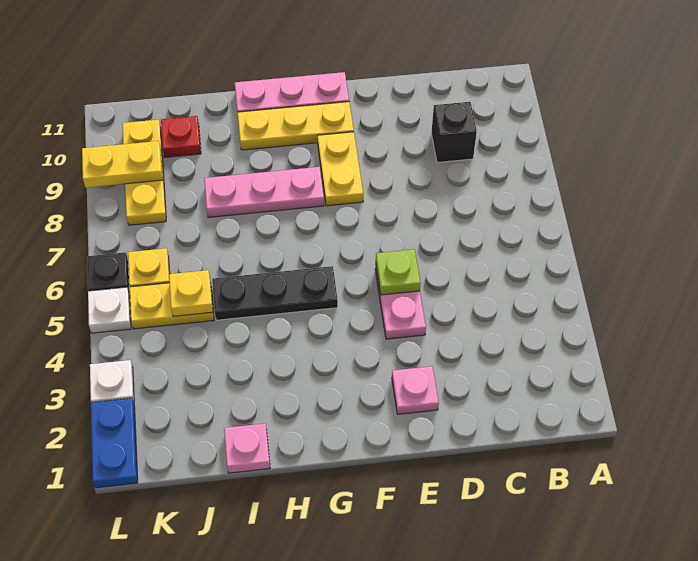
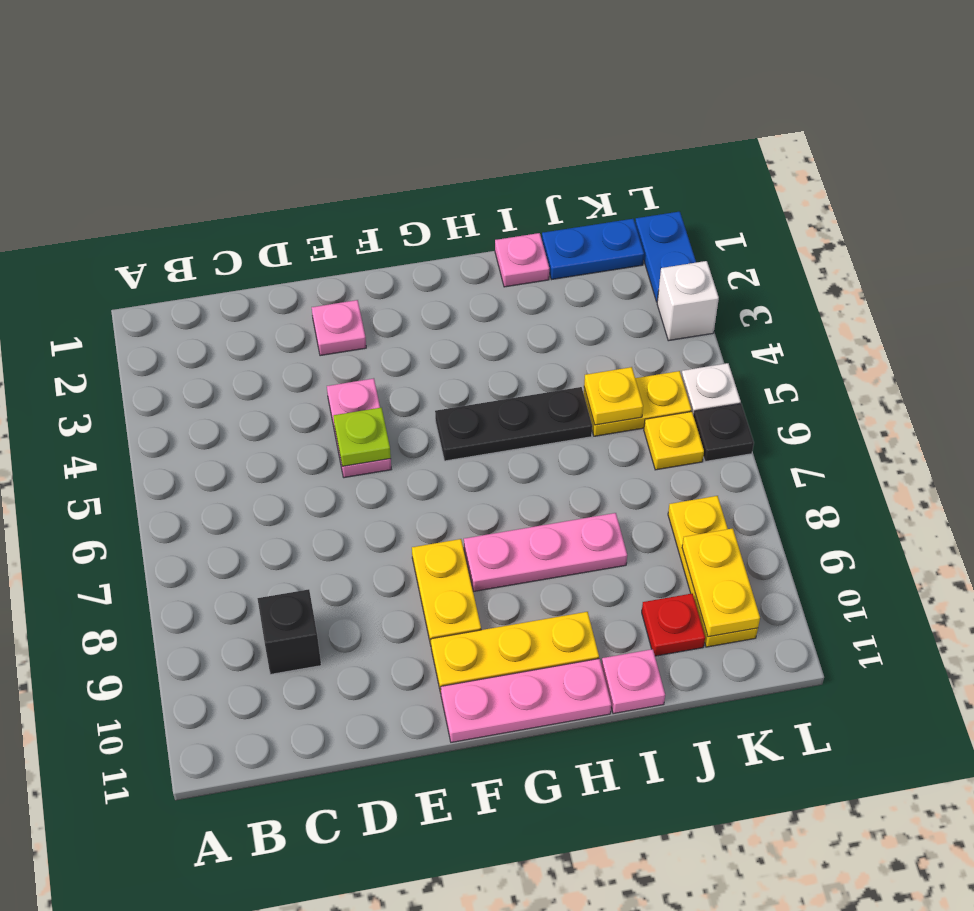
none -> pink 1x1 plate [602,649,665,714]
none -> blue 1x2 plate [542,219,644,279]
yellow 1x2 plate [82,141,163,188] -> yellow 1x2 plate turned to [682,528,760,637]
white 1x1 plate [90,360,134,403] -> white 1x1 brick [657,261,719,341]

